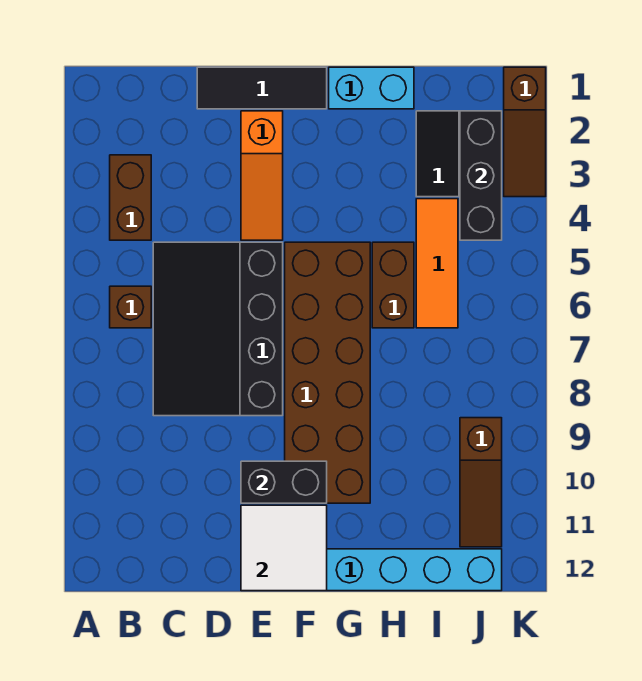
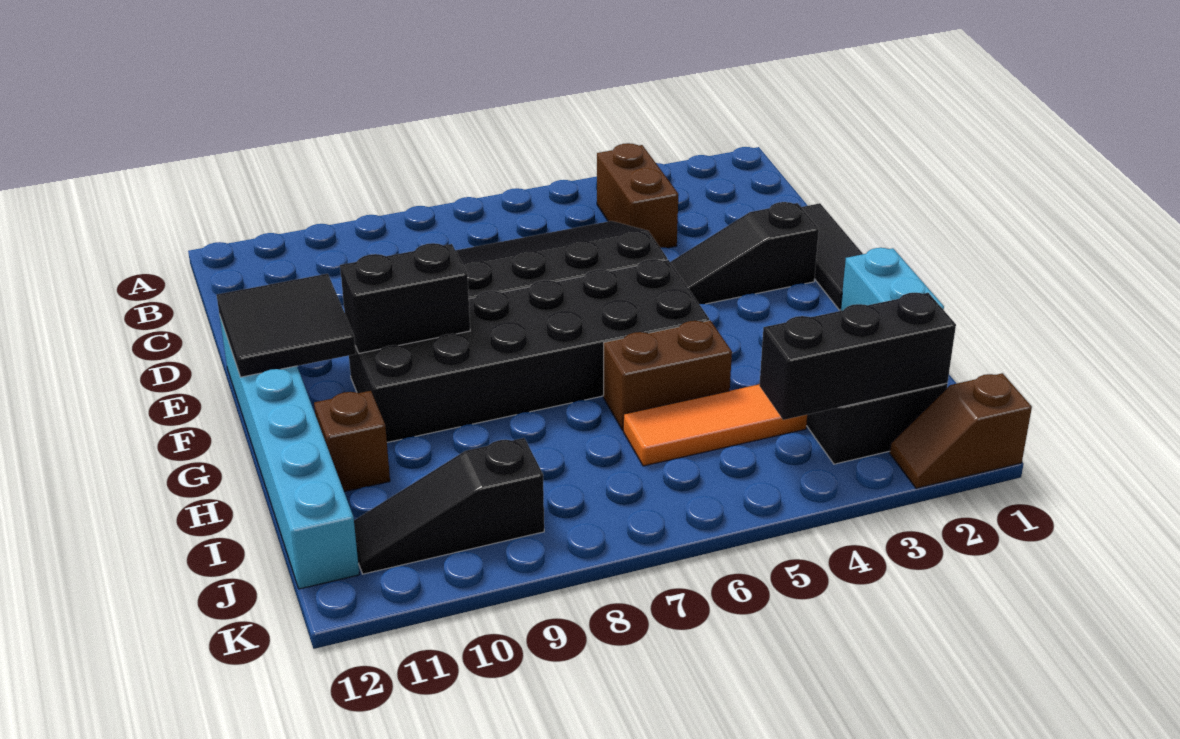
brown 1x2 brick [110,155,151,240] -> brown 1x2 brick turned to [597,143,678,248]
brown 1x1 brick [110,286,151,328] -> brown 1x1 brick moved to [314,391,390,492]
orange 1x3 slope [241,111,283,240] -> black 1x3 slope [670,202,819,304]
black 1x2 brick [241,461,327,503] -> black 1x2 brick turned to [340,243,470,353]
white 2x2 tile [241,505,327,591] -> black 2x2 tile [217,274,356,377]
brown 2x6 brick [285,242,370,503] -> black 2x6 brick [349,259,709,442]
brown 1x3 slope [460,418,502,547] -> black 1x3 slope [354,438,544,574]
brown 1x3 slope [504,67,546,197] -> brown 1x2 slope [890,373,1032,488]

